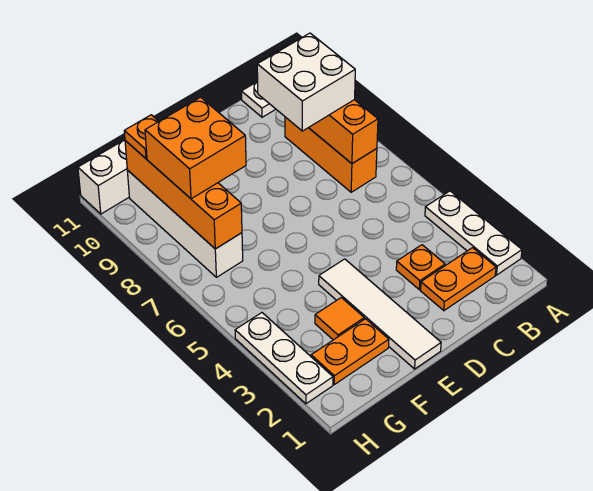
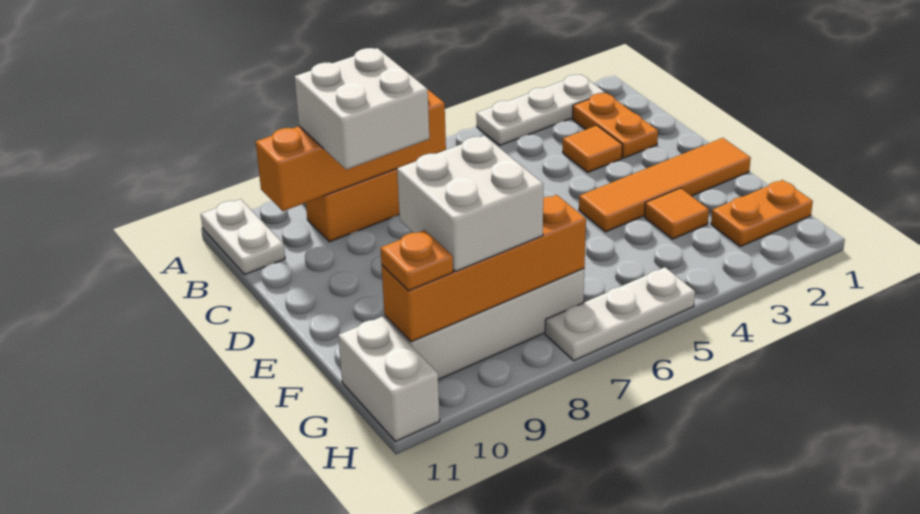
orange 1x1 plate [396,245,445,290] -> orange 1x1 tile [563,126,623,172]
white 1x4 tile [319,259,441,369] -> orange 1x4 tile [579,138,751,232]
orange 1x2 plate [311,319,389,384] -> orange 1x2 plate turned to [711,180,813,247]
orange 2x2 brick [145,97,246,199] -> white 2x2 brick [397,136,543,272]
white 1x3 plate [235,313,333,404] -> white 1x3 plate moved to [545,267,695,361]

